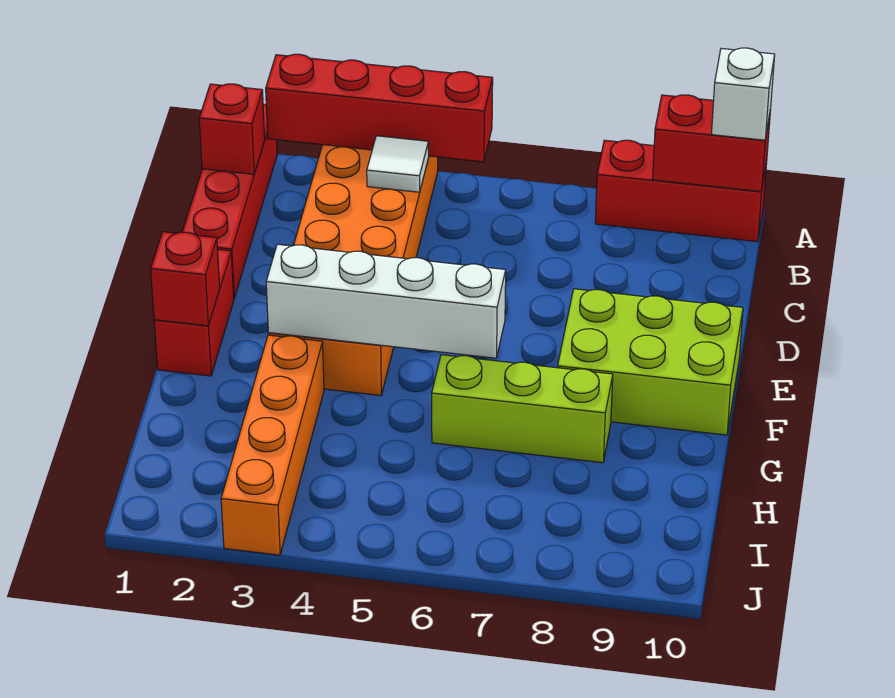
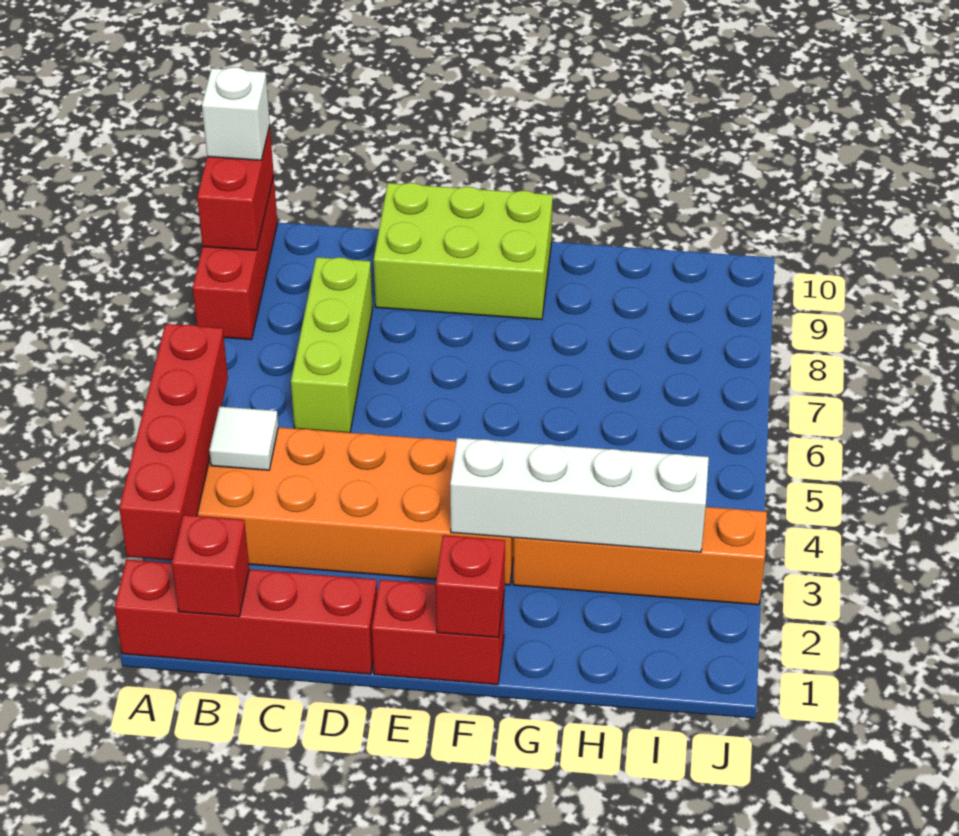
lime 2x3 brick [558,289,743,435] -> lime 2x3 brick turned to [374,183,553,320]
white 1x4 brick [266,244,506,358] -> white 1x4 brick turned to [450,438,709,552]
lime 1x3 brick [432,355,613,463] -> lime 1x3 brick moved to [291,257,372,433]

